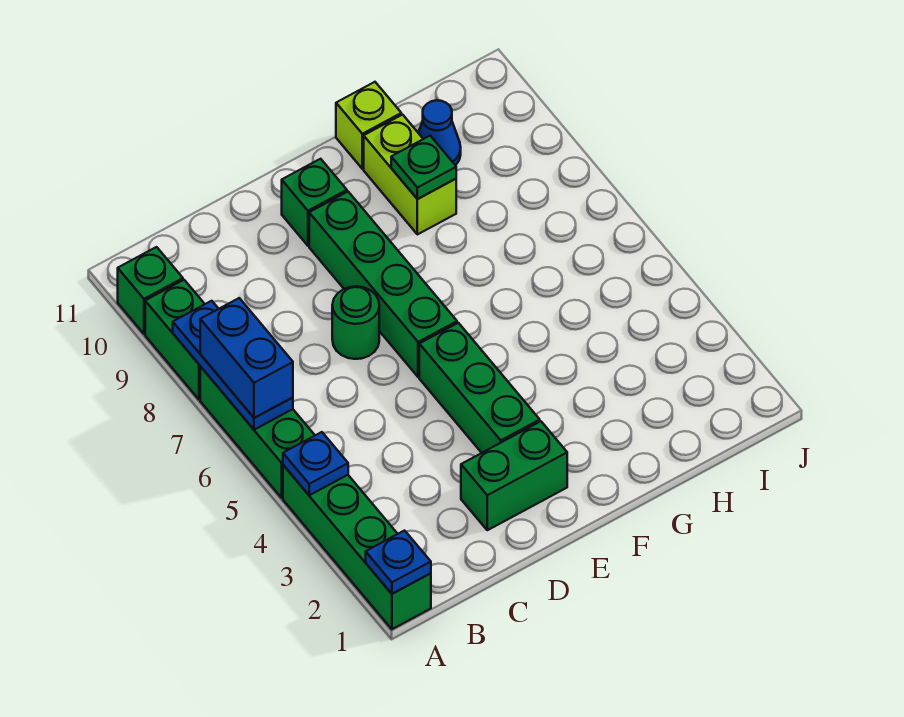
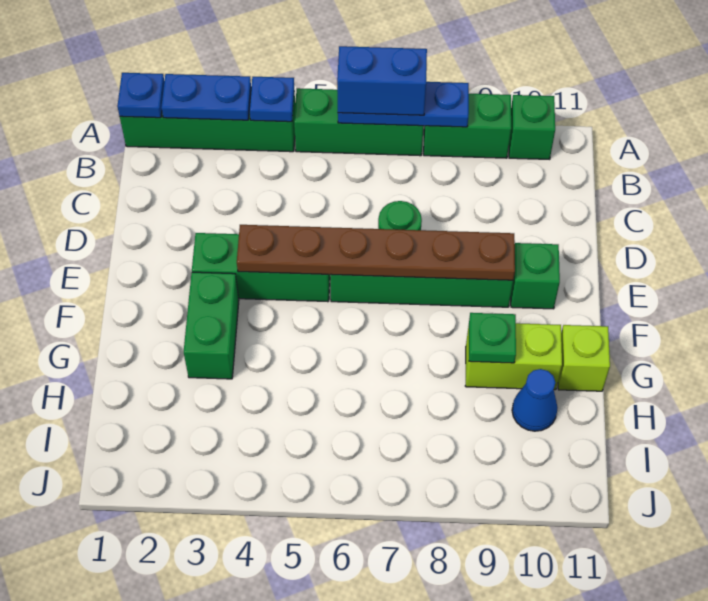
none -> blue 1x2 plate [161,74,251,120]
green 1x2 brick [461,421,567,530] -> green 1x2 brick moved to [184,272,239,379]
none -> brown 1x6 plate [237,225,515,280]

